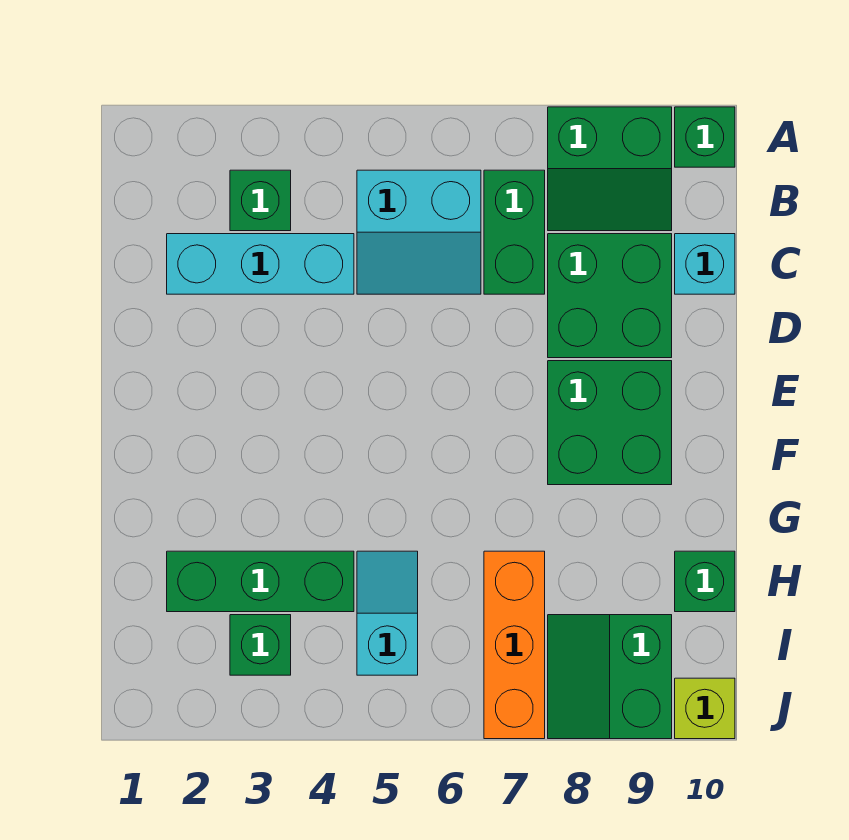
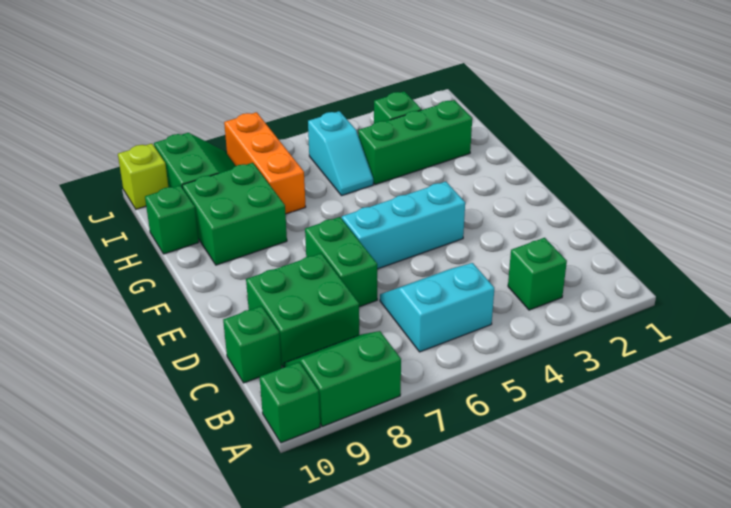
green 1x2 brick [484,170,545,294] -> green 1x2 brick moved to [305,217,377,307]
cyan 1x3 brick [167,234,354,294] -> cyan 1x3 brick moved to [342,182,465,269]
cyan 1x1 brick [675,234,735,294] -> green 1x1 brick [223,306,282,383]
green 2x2 brick [548,361,672,485] -> green 2x2 brick moved to [182,163,287,265]

